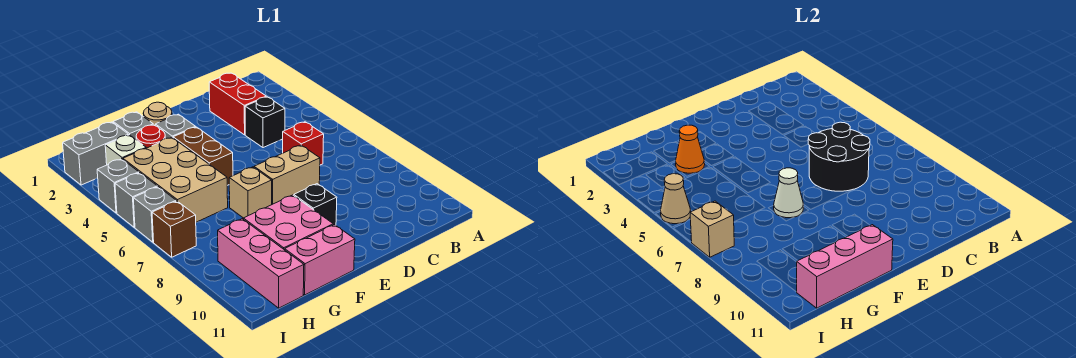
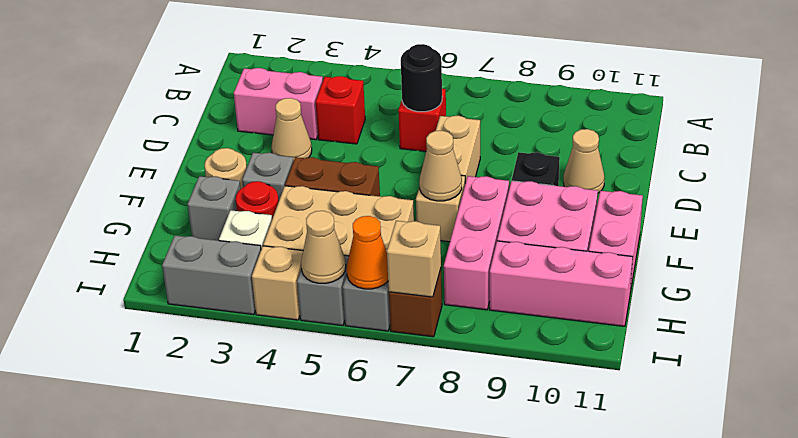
red 1x2 brick [209,73,266,135] -> pink 1x2 brick [234,68,323,140]
black 1x1 brick [245,97,285,148] -> red 1x1 brick [315,76,365,144]
black 2x2 round brick [808,122,870,191] -> black 1x1 round brick [401,44,442,112]
none -> tan 1x1 cone [272,98,312,161]
none -> tan 1x1 cone [564,129,604,193]
white 1x1 cone [774,168,803,218] -> tan 1x1 cone [419,131,462,201]
pink 1x3 brick [797,225,893,308] -> pink 1x3 brick moved to [444,176,509,310]
orange 1x1 cone [675,125,705,173] -> orange 1x1 cone moved to [347,216,388,289]
grey 1x2 brick [63,122,129,185] -> grey 1x2 brick turned to [162,236,261,315]
grey 1x1 brick [97,159,139,213] -> tan 1x1 brick [252,246,303,320]

